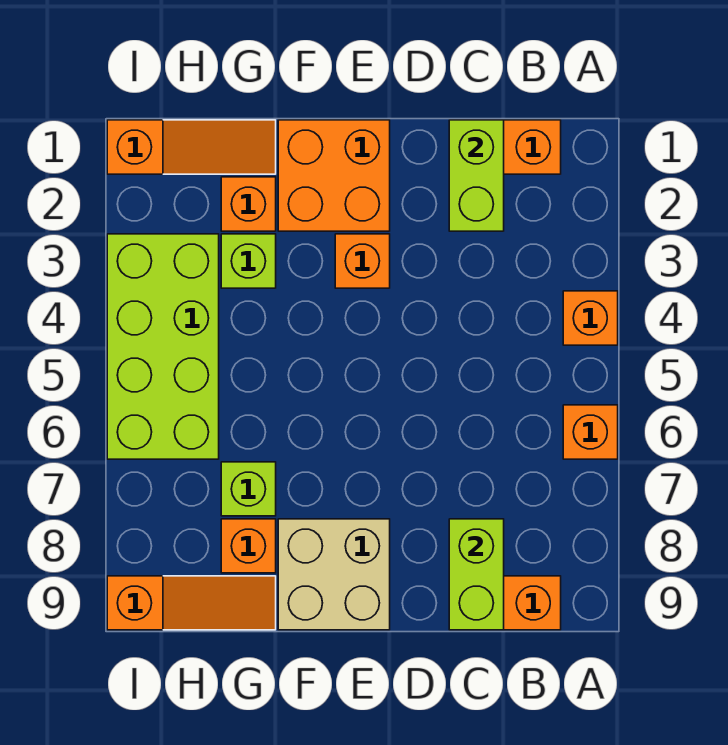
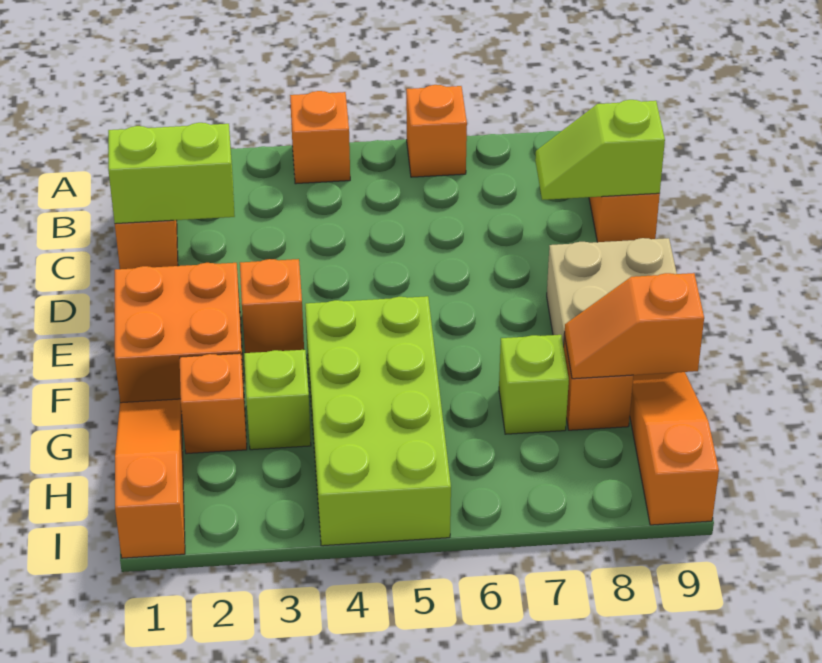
lime 1x2 brick [449,519,504,630] -> lime 1x2 slope [535,100,665,200]
none -> orange 1x2 slope [565,273,704,379]
lime 2x4 brick [107,234,219,459] -> lime 2x4 brick turned to [305,296,451,546]

